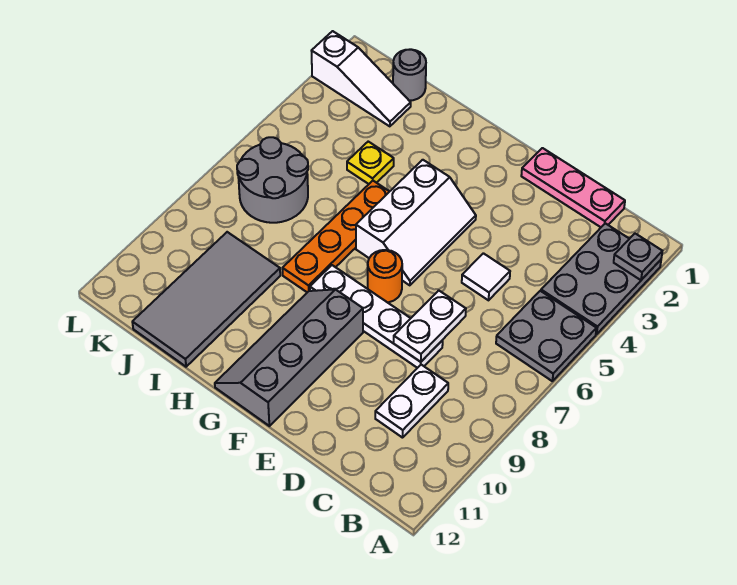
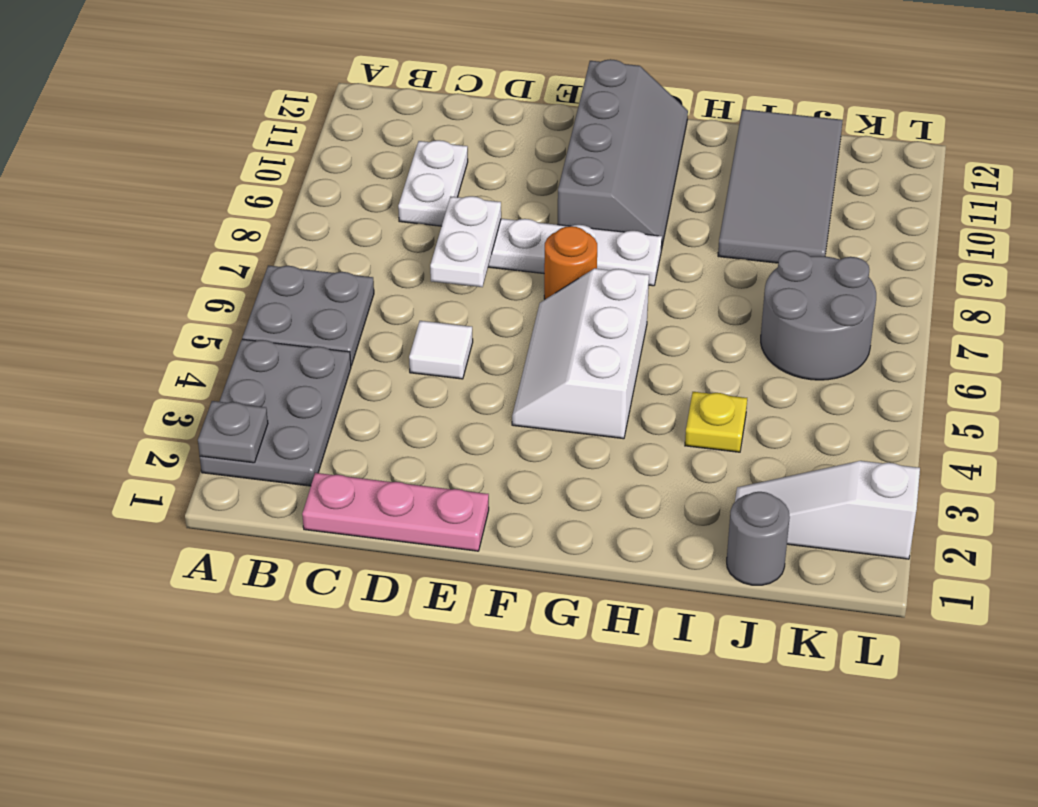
orange 1x4 plate [282,181,390,292] -> none

